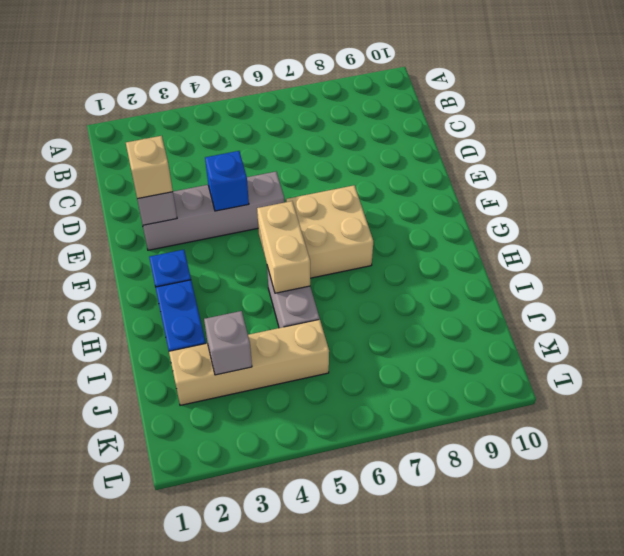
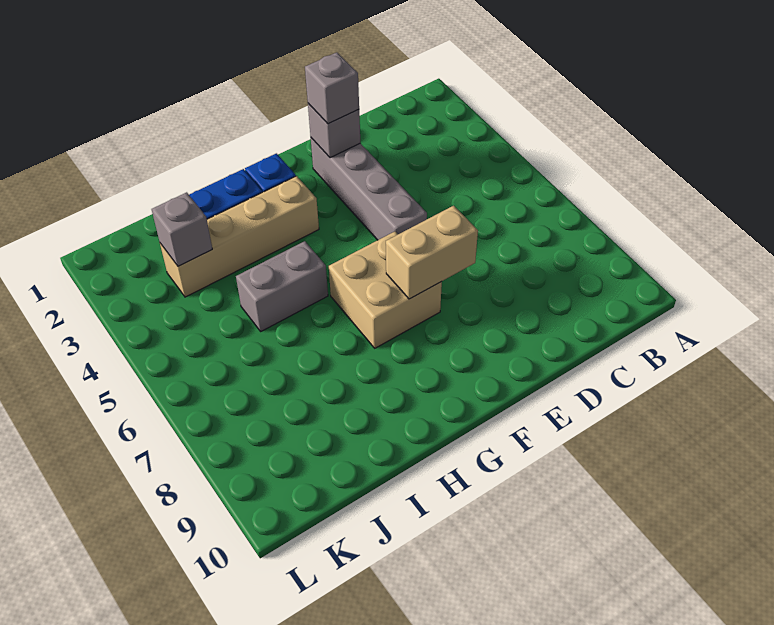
tan 1x1 brick [126,136,173,199] -> grey 1x1 brick [305,52,359,124]
blue 1x1 brick [205,151,249,211] -> none
tan 1x2 brick [257,201,310,293] -> tan 1x2 brick moved to [386,206,478,299]
tan 1x4 brick [169,320,329,405] -> tan 1x4 brick turned to [160,176,319,297]

